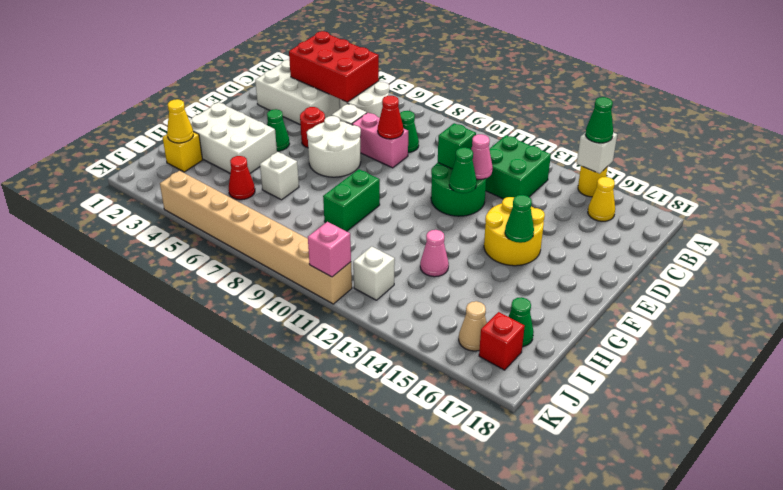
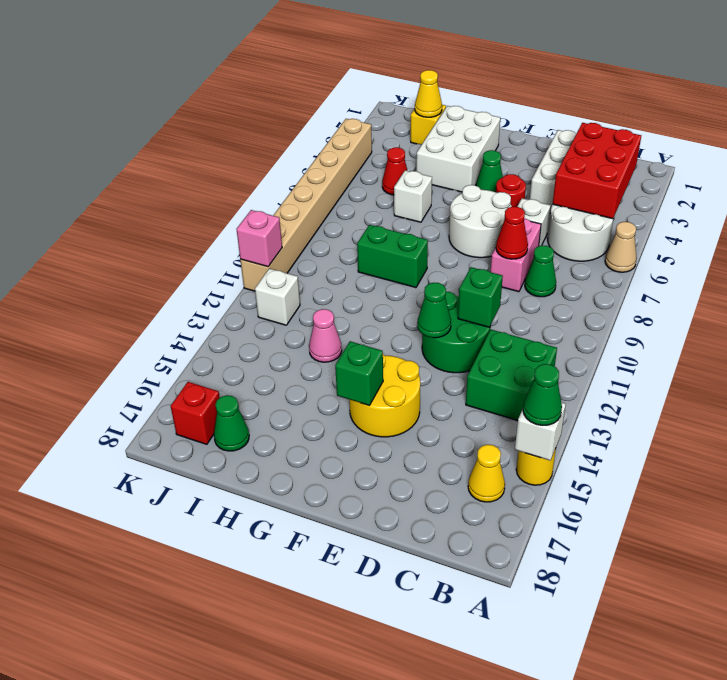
pink 1x1 cone [471,134,493,179] -> none
green 1x1 cone [505,195,534,243] -> green 1x1 brick [335,341,383,405]
tan 1x1 cone [459,301,487,351] -> tan 1x1 cone moved to [605,222,637,272]

